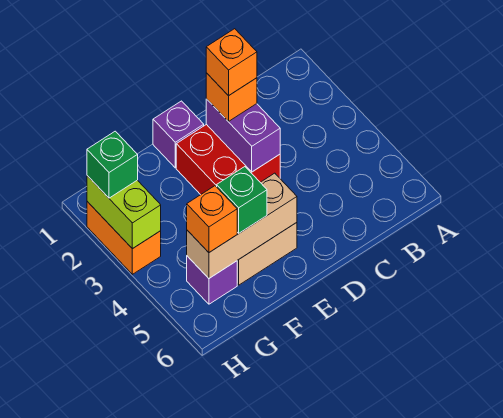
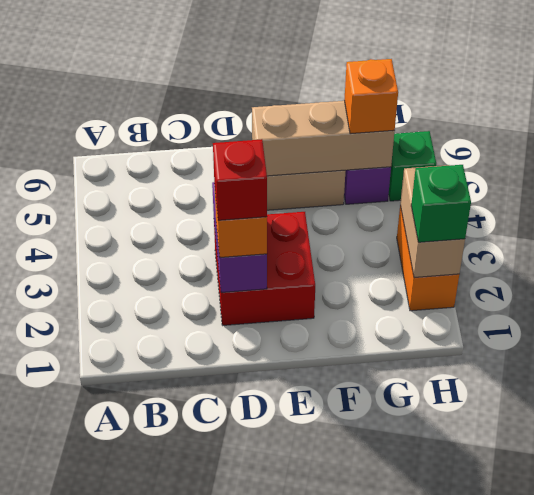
orange 1x1 brick [206,29,257,96] -> red 1x1 brick [213,139,267,220]
purple 1x1 brick [153,101,204,168] -> none
green 1x1 brick [217,167,267,233] -> green 1x1 brick moved to [389,131,436,201]
lime 1x2 brick [87,176,161,249] -> tan 1x2 brick [400,165,465,278]

